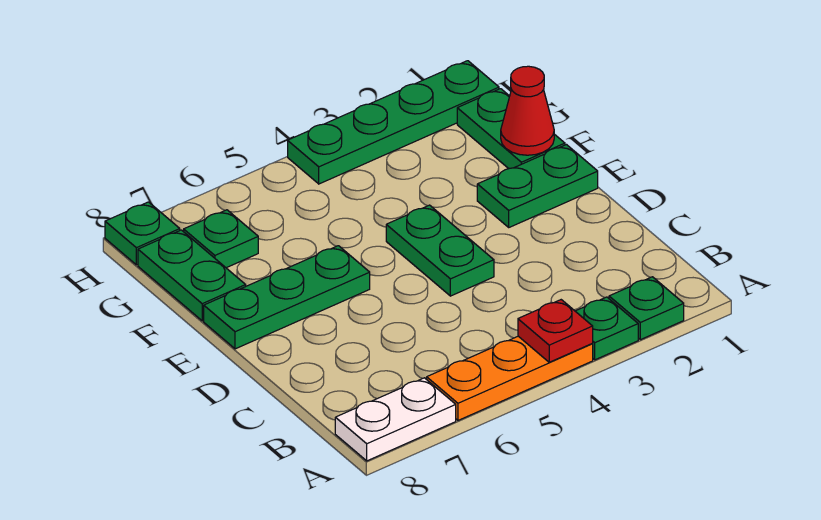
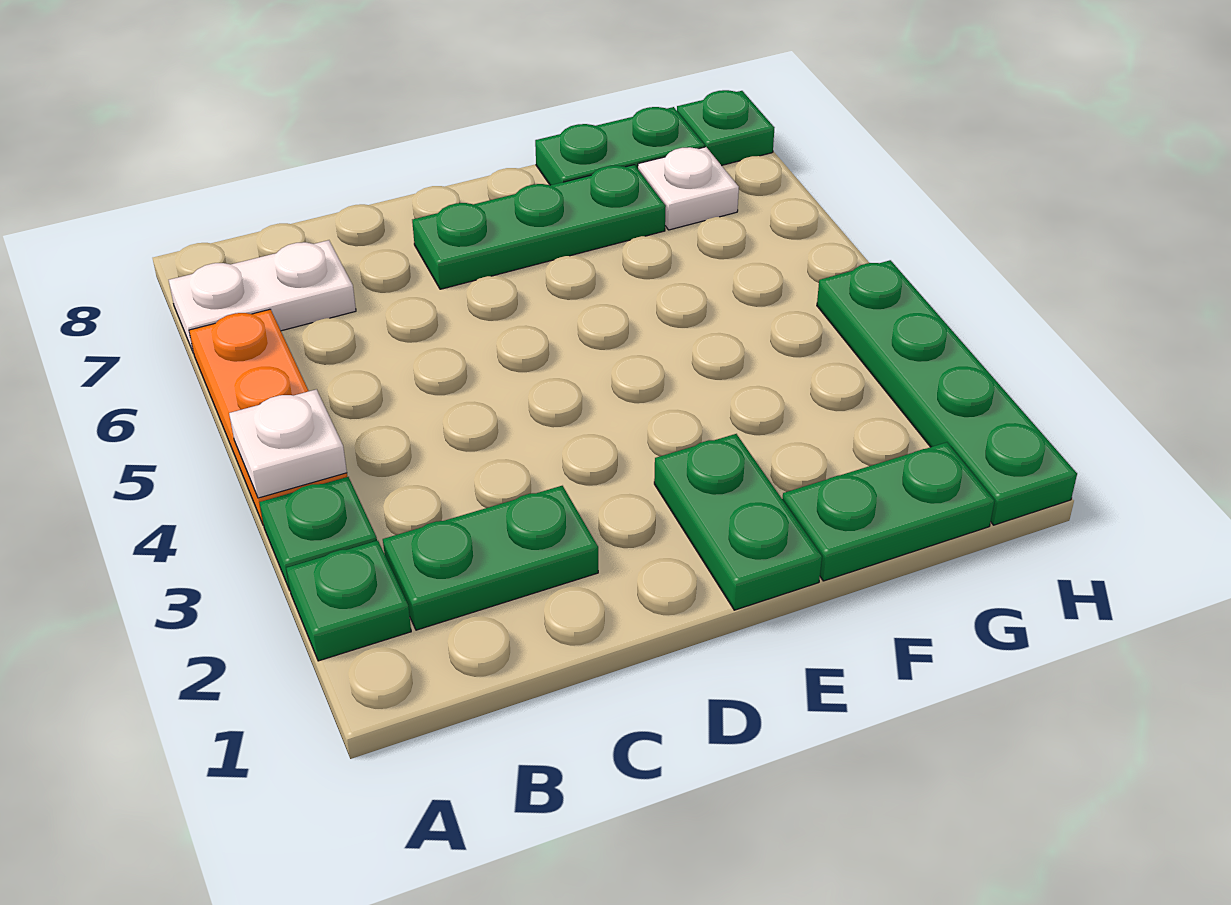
red 1x1 plate [518,300,593,362] -> white 1x1 plate [229,389,347,498]
white 1x2 plate [335,378,456,461] -> white 1x2 plate turned to [169,240,356,353]
green 1x2 plate [386,205,494,296] -> green 1x2 plate moved to [383,486,598,630]
green 1x3 plate [204,246,370,349] -> green 1x3 plate turned to [412,165,666,289]
red 1x1 cone [501,66,554,155] -> none
green 1x1 plate [184,210,258,268] -> white 1x1 plate [638,147,739,230]

